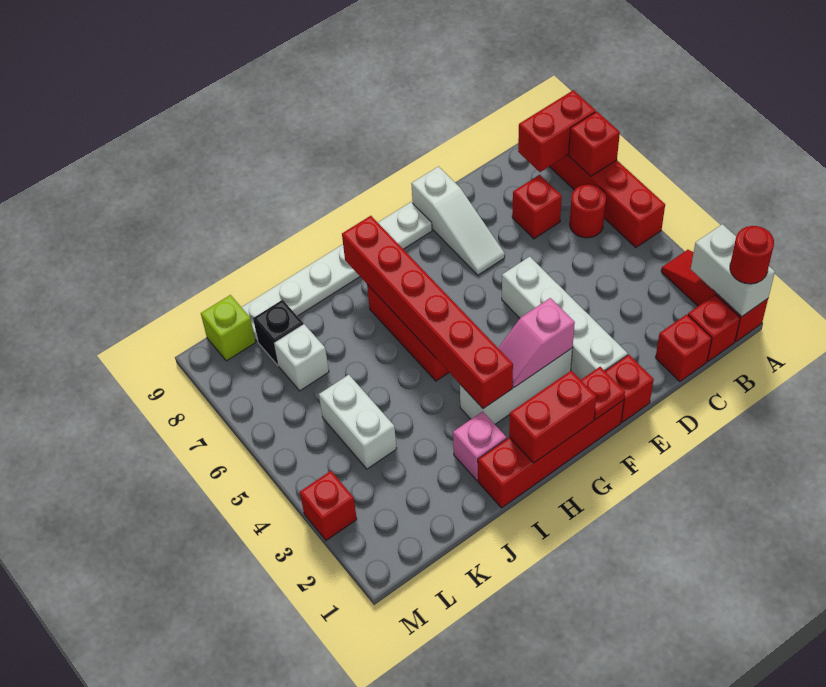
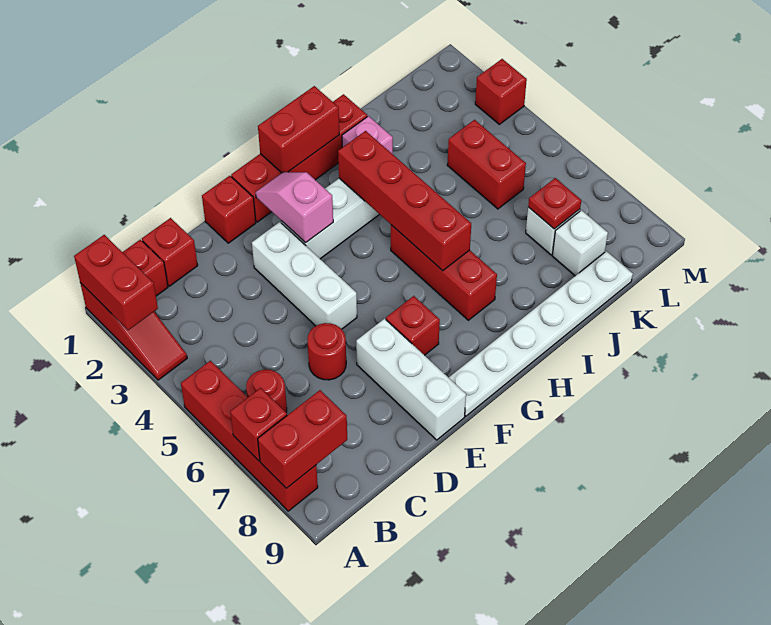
white 1x2 brick [691,224,775,316] -> red 1x2 brick [74,235,158,330]
red 1x1 round brick [730,226,774,284] -> red 1x1 round brick moved to [307,323,346,380]
red 1x1 brick [512,175,562,239] -> red 1x1 brick moved to [386,296,440,355]
white 1x4 brick [502,257,628,380] -> white 1x3 brick [252,222,357,329]
white 1x3 slope [411,166,505,275] -> white 1x3 brick [356,319,466,440]
red 1x1 plate [581,367,625,420] -> red 1x1 plate moved to [528,178,581,229]
pink 1x2 slope [498,298,575,387] -> pink 1x2 slope turned to [256,172,333,243]
red 1x6 brick [342,216,513,409] -> red 1x4 brick [338,131,471,271]
white 1x2 brick [319,375,397,469] -> red 1x2 brick [447,120,526,209]
black 1x1 brick [253,300,303,366] -> white 1x1 brick [552,210,608,276]
lime 1x1 brick [201,295,256,361] -> none

